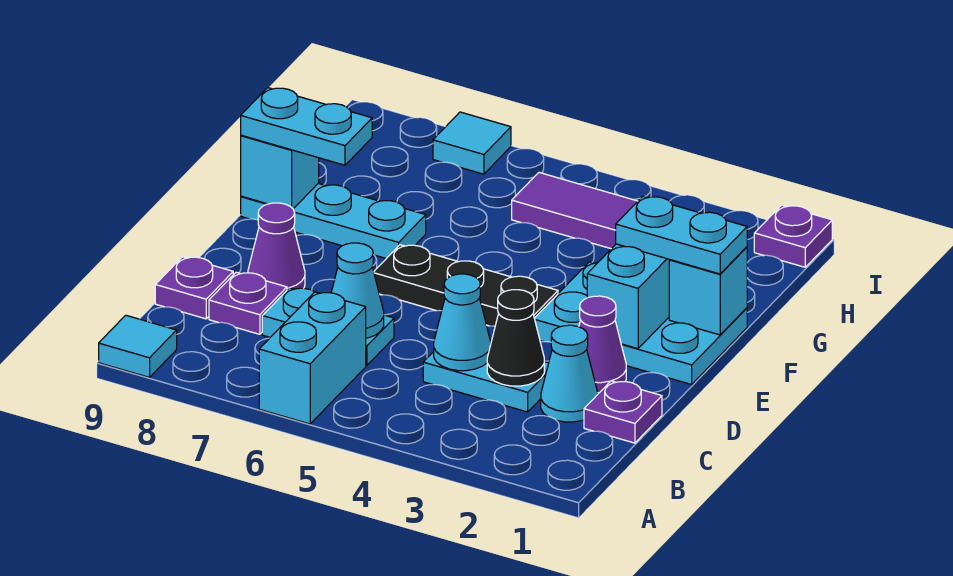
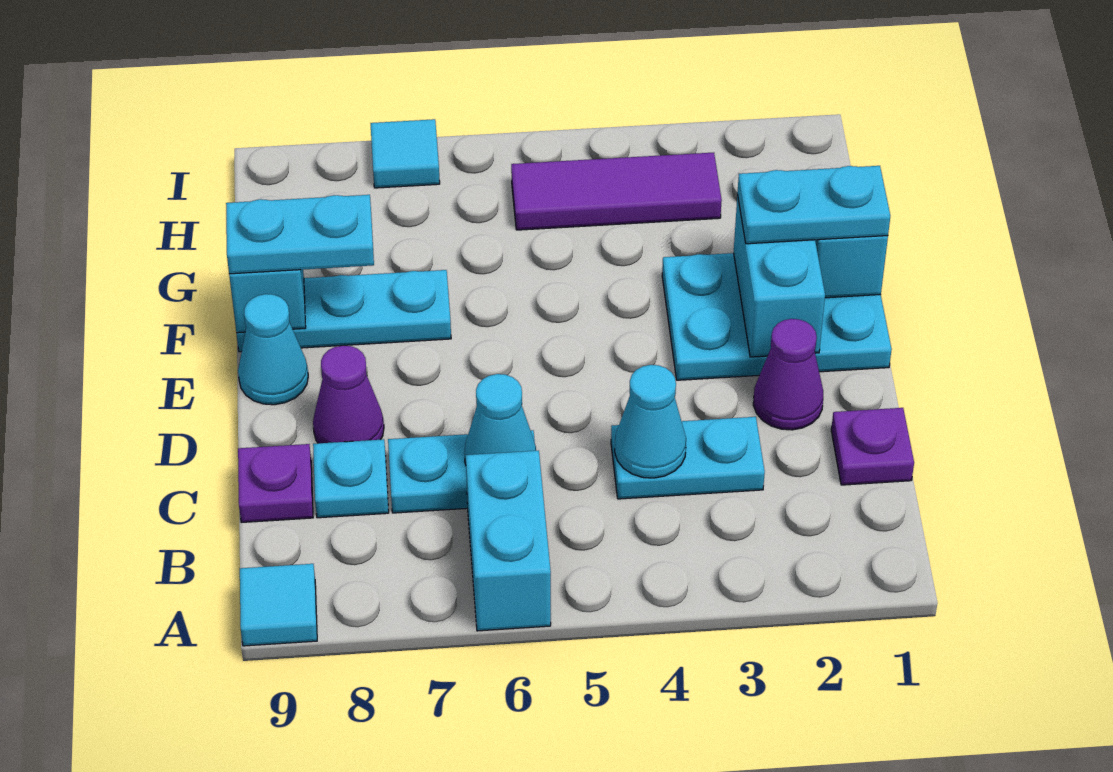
cyan 1x1 cone [541,325,598,422] -> cyan 1x1 cone moved to [238,294,308,405]
black 1x1 cone [487,290,545,386] -> none
purple 1x1 plate [209,272,287,334] -> cyan 1x1 plate [313,439,389,518]
black 1x3 plate [374,245,558,326] -> none
purple 1x1 plate [754,205,832,267] -> none

